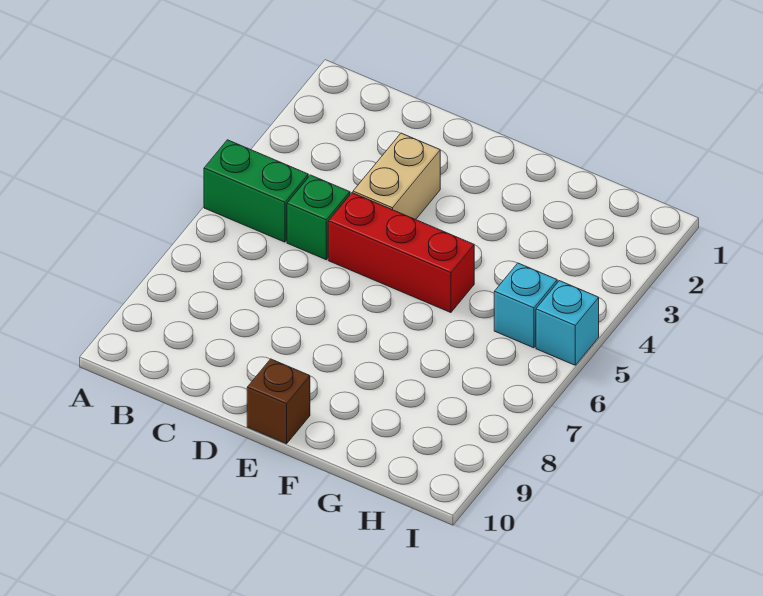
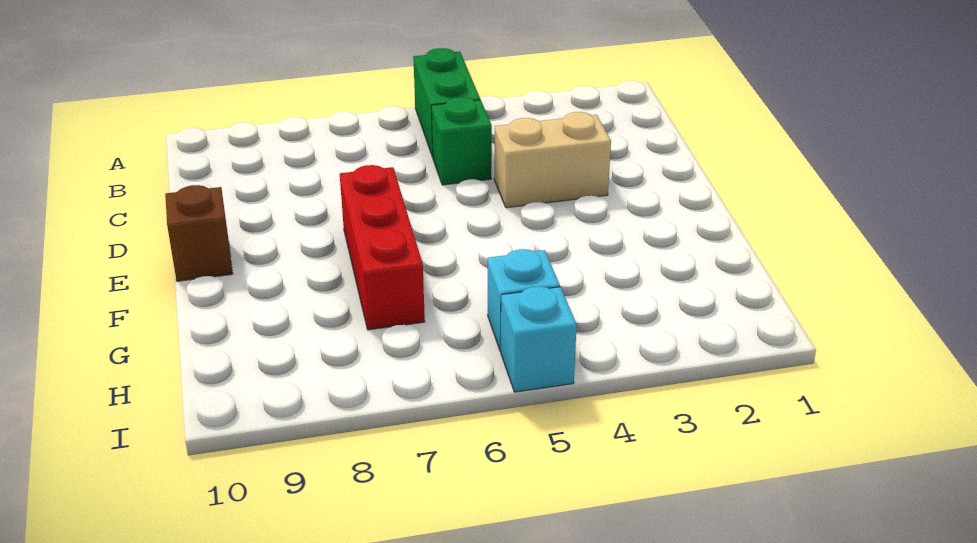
red 1x3 brick [328,193,474,313] -> red 1x3 brick moved to [340,165,425,330]

